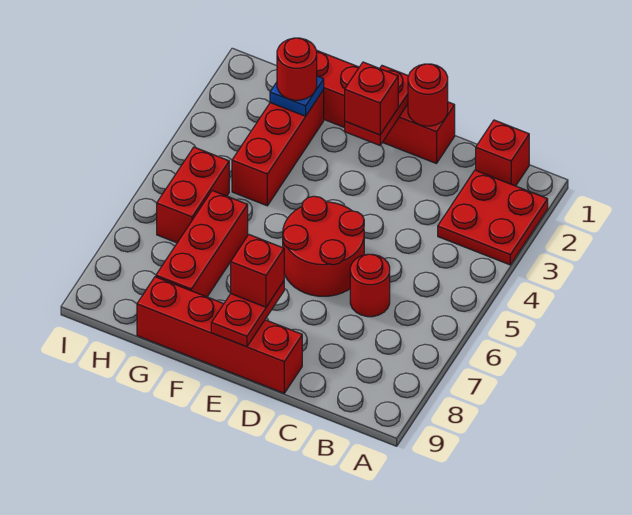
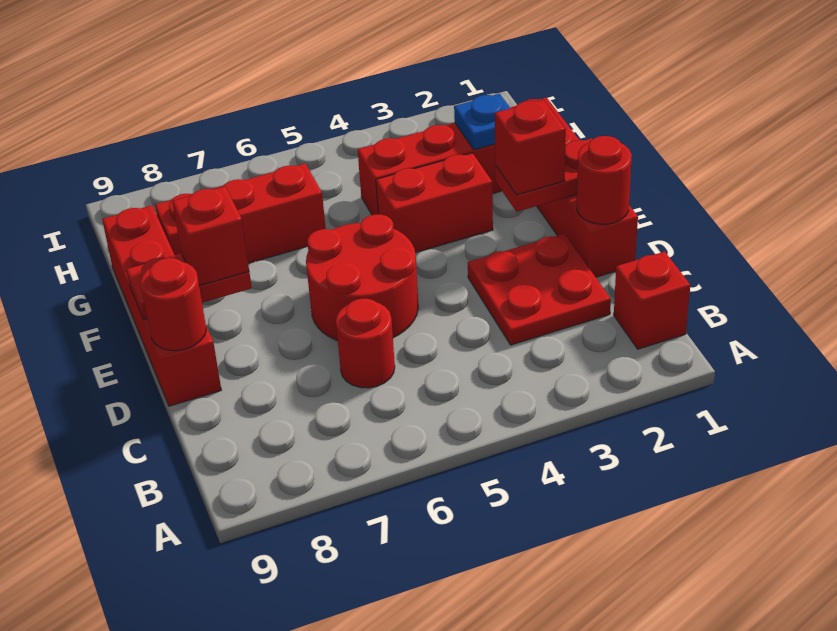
red 2x2 plate [438,170,548,265] -> red 2x2 plate moved to [468,234,611,345]
red 1x1 round brick [277,38,317,100] -> red 1x1 round brick moved to [140,258,206,351]
red 1x2 brick [157,147,229,243] -> red 1x2 brick moved to [376,153,493,253]

